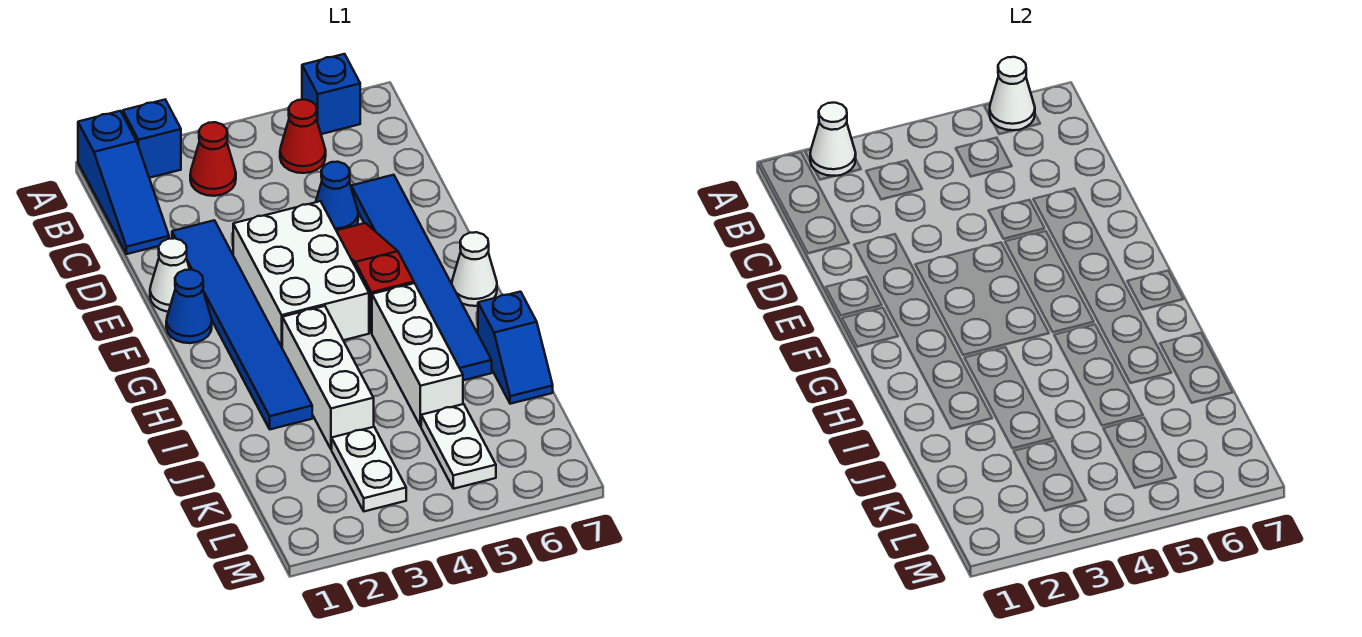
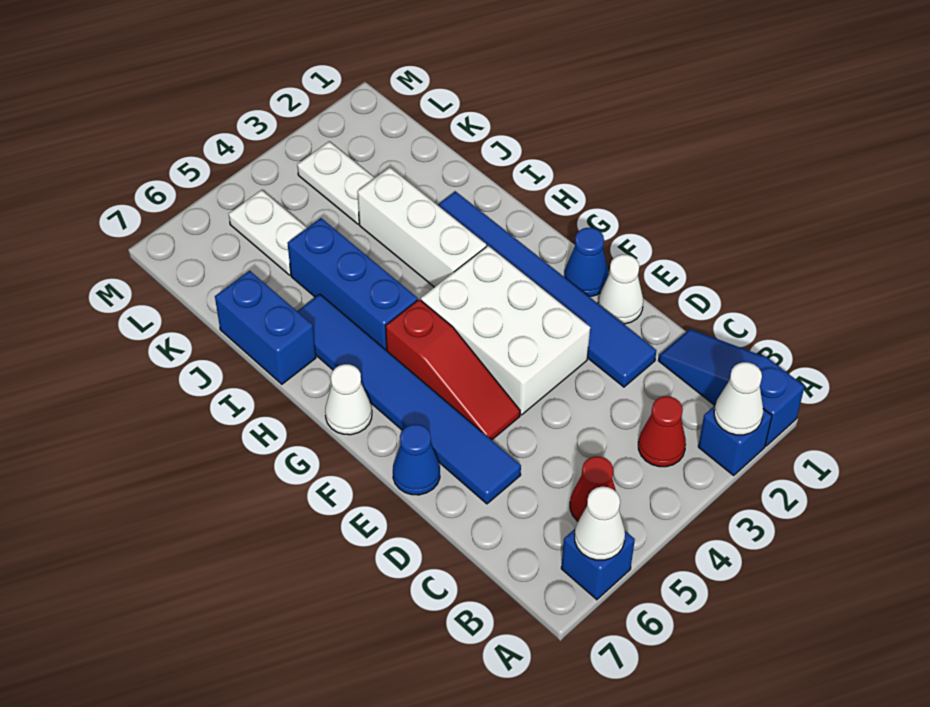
blue 1x1 cone [316,162,358,230] -> blue 1x1 cone moved to [393,424,440,495]
white 1x3 brick [372,283,463,426] -> blue 1x3 brick [287,218,418,351]
blue 1x2 slope [478,292,553,404] -> blue 1x2 brick [215,271,316,384]

